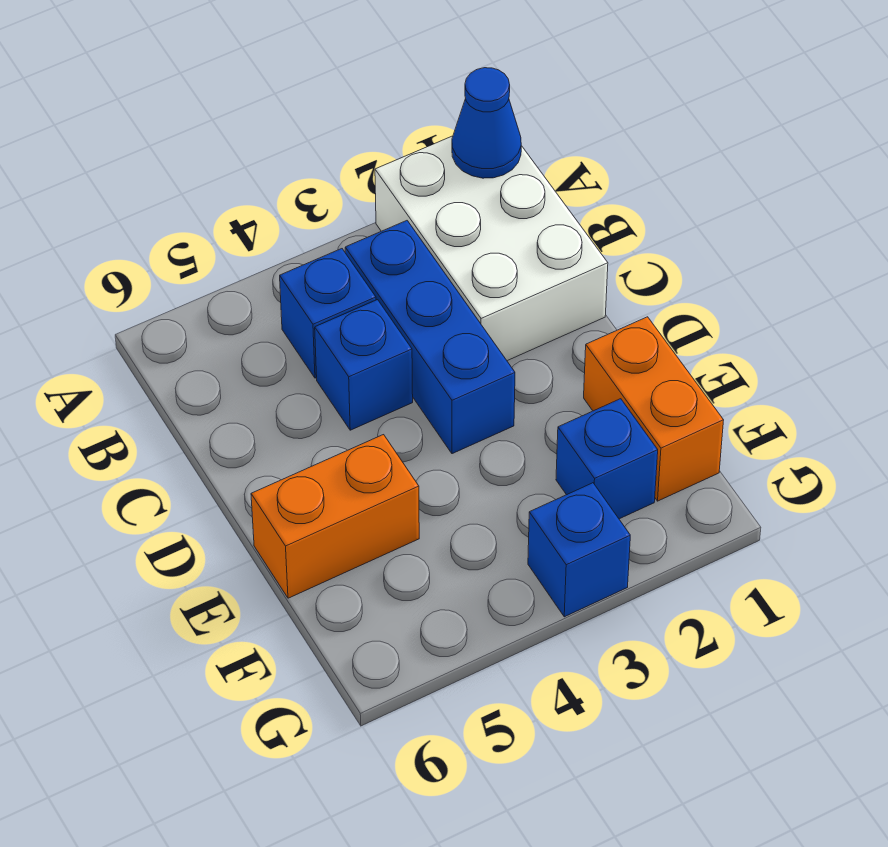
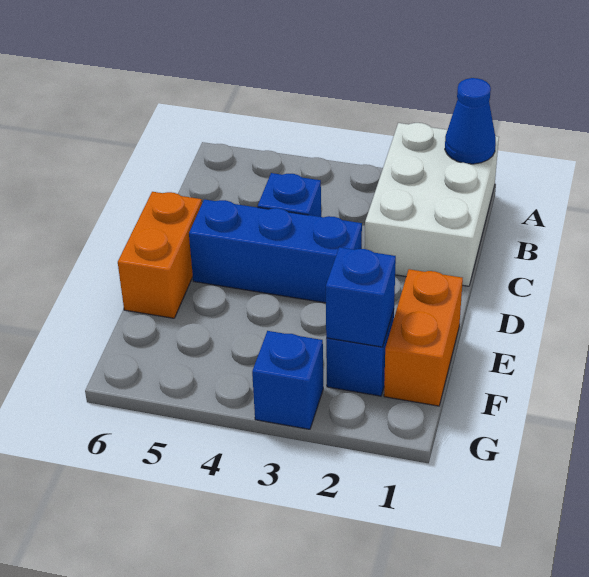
blue 1x3 brick [345,221,515,454] -> blue 1x3 brick turned to [189,199,362,303]
blue 1x1 brick [280,249,376,378] -> blue 1x1 brick moved to [326,247,396,347]
orange 1x2 brick [251,435,419,598] -> orange 1x2 brick turned to [118,192,202,318]

